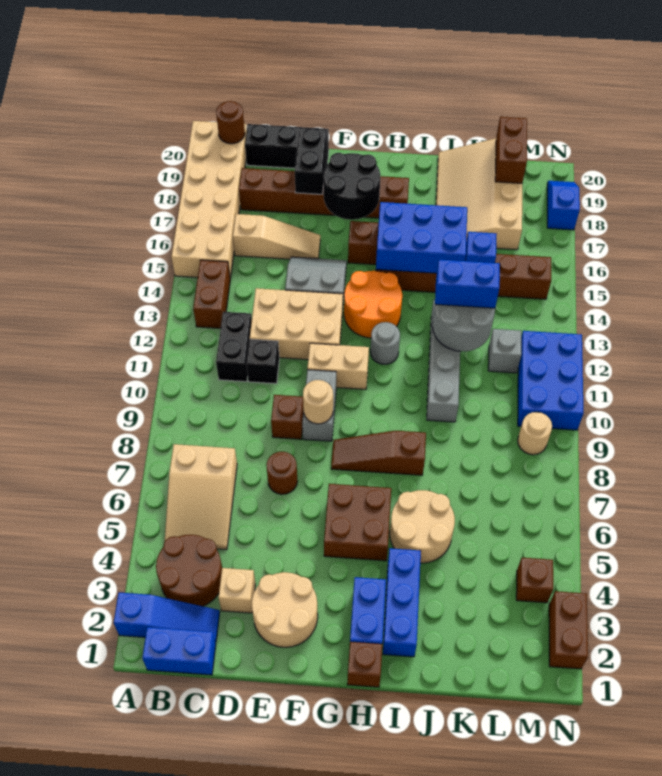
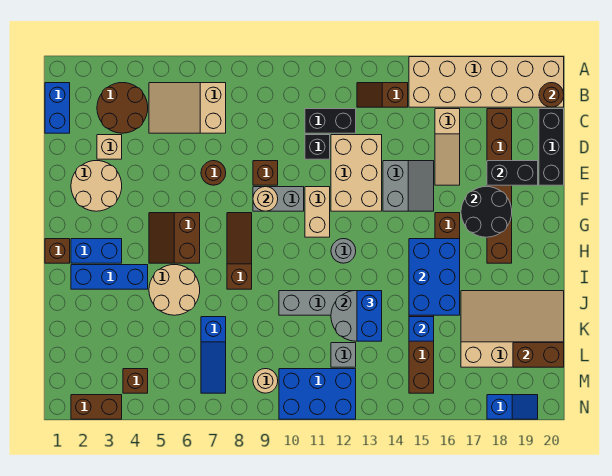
blue 1x3 slope [114,593,220,642] -> blue 1x3 slope moved to [201,317,226,393]
brown 1x2 brick [193,260,230,328] -> brown 1x2 slope [357,83,408,107]
brown 2x2 brick [324,484,391,561] -> brown 2x2 slope [149,213,200,263]
orange 2x2 round brick [344,271,402,338] -> none

